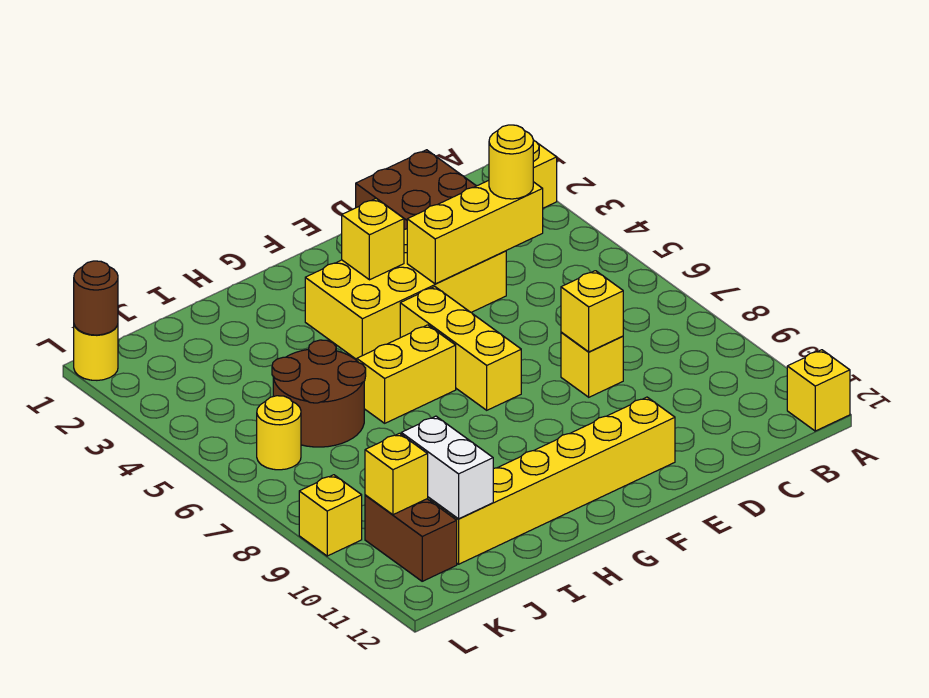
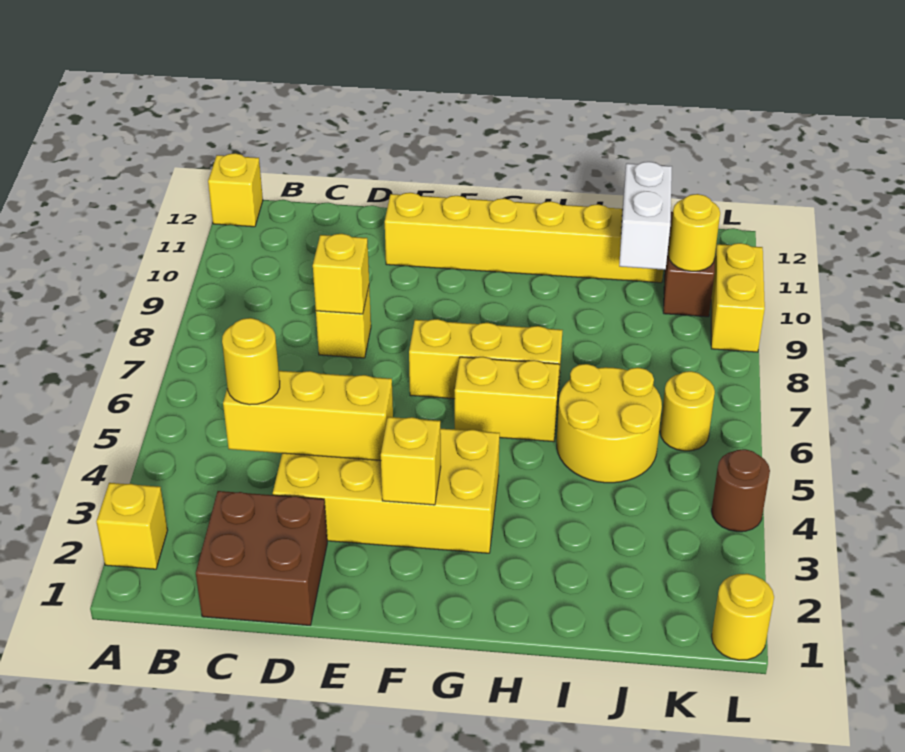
yellow 1x3 brick [400,287,521,410] -> yellow 1x3 brick turned to [409,319,562,399]
brown 2x2 round brick [272,340,366,447] -> yellow 2x2 round brick [557,364,662,483]
yellow 1x1 brick [365,433,428,515] -> yellow 1x1 round brick [668,194,720,271]
brown 1x1 round brick [74,261,118,335] -> brown 1x1 round brick moved to [711,449,770,532]
yellow 1x1 brick [299,475,362,556] -> yellow 1x2 brick [711,243,765,352]

